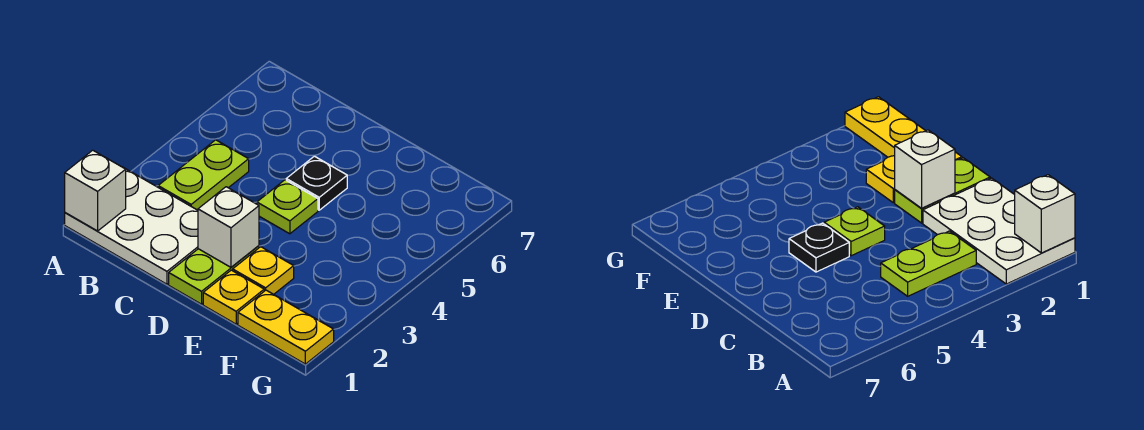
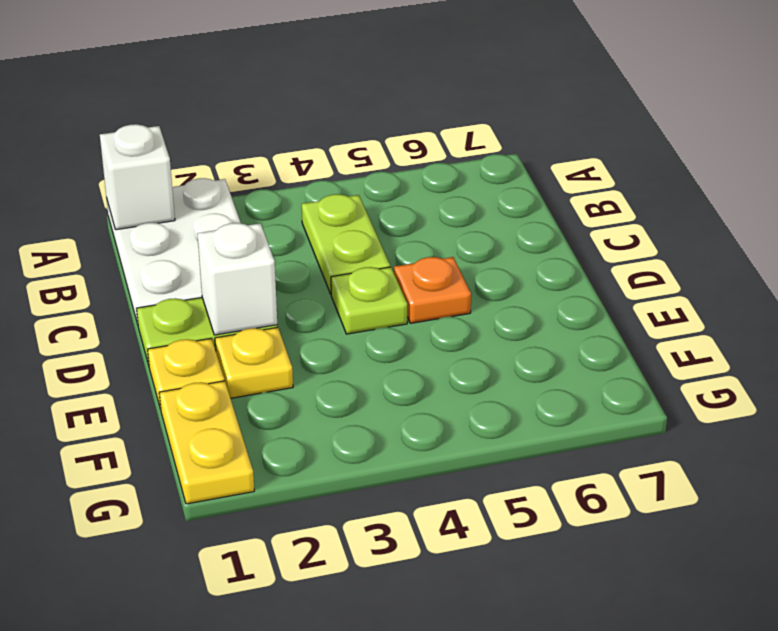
lime 1x2 plate [158,140,249,210] -> lime 1x2 plate turned to [302,194,390,294]
black 1x1 plate [286,156,347,210] -> orange 1x1 plate [394,257,471,323]

